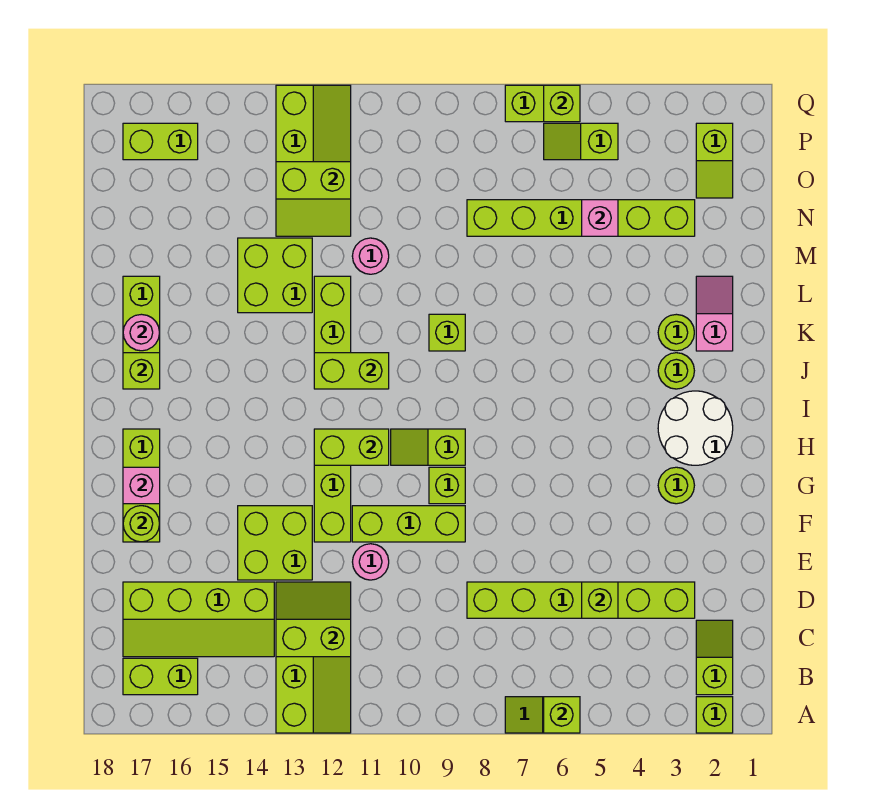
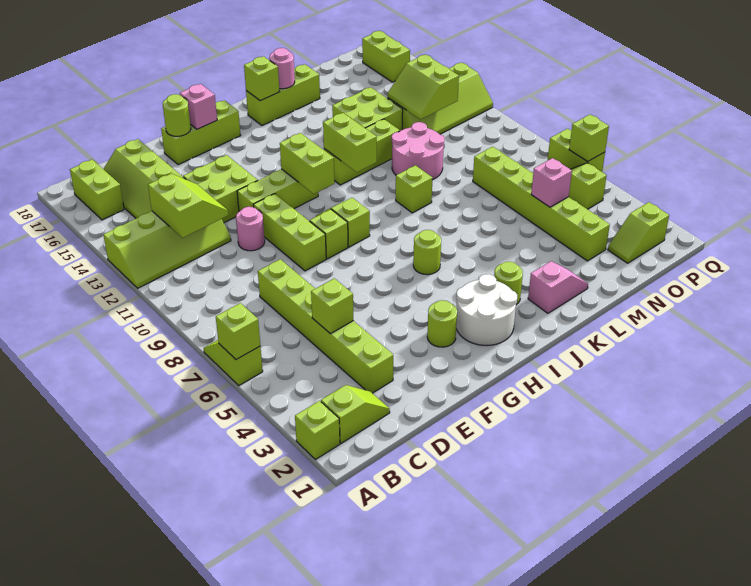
lime 1x1 round brick [658,314,694,351] -> lime 1x1 round brick moved to [413,230,441,275]
pink 1x1 round brick [352,238,389,274] -> pink 2x2 round brick [392,122,445,180]

